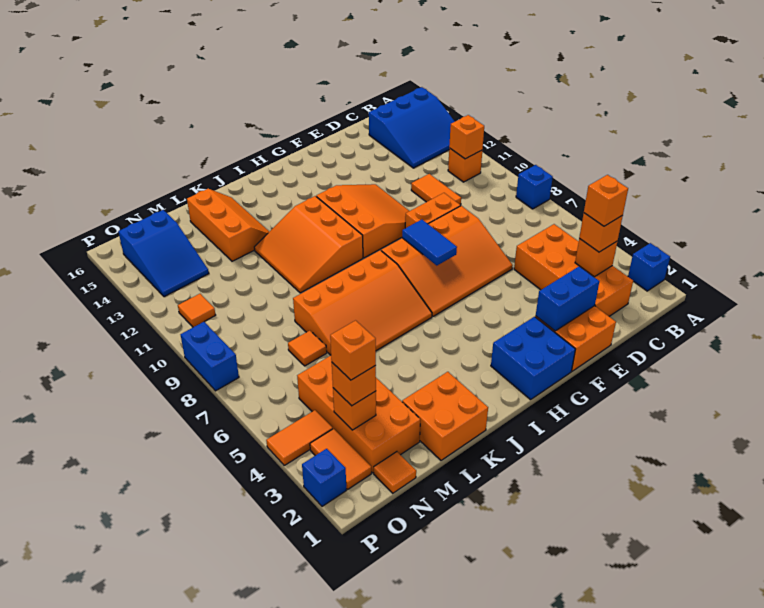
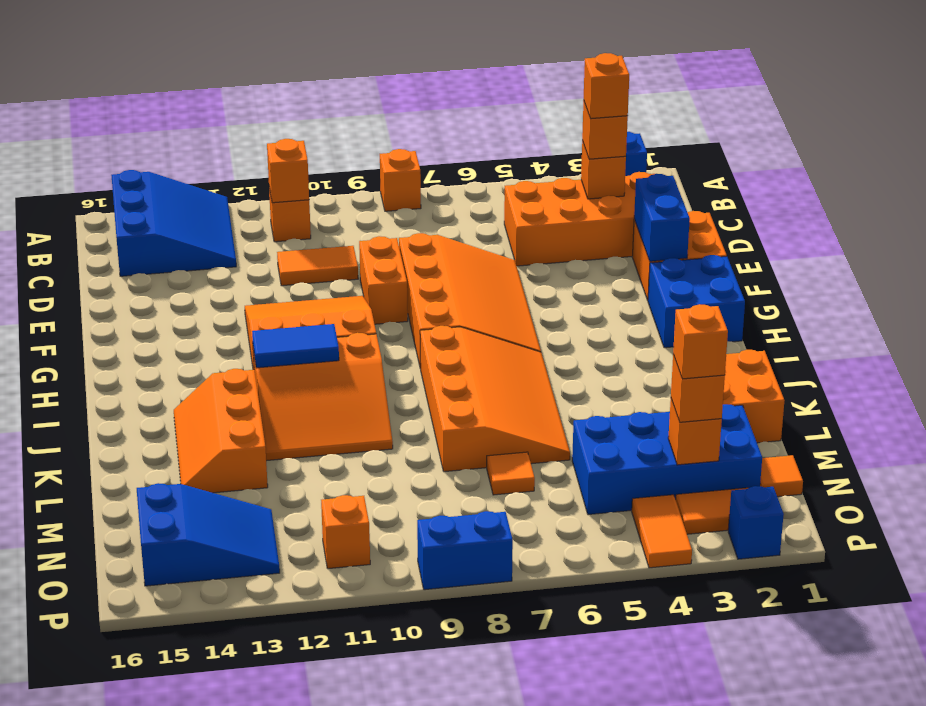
blue 1x1 brick [516,165,553,209] -> orange 1x1 brick [380,149,421,211]
blue 1x2 tile [402,219,457,265] -> blue 1x2 tile moved to [252,324,339,368]
orange 2x3 slope [187,189,269,261] -> orange 2x3 slope turned to [174,369,268,493]
orange 2x4 brick [297,356,420,473] -> blue 2x4 brick [572,404,762,515]
orange 1x1 tile [178,294,215,327] -> orange 1x1 brick [321,495,370,569]

